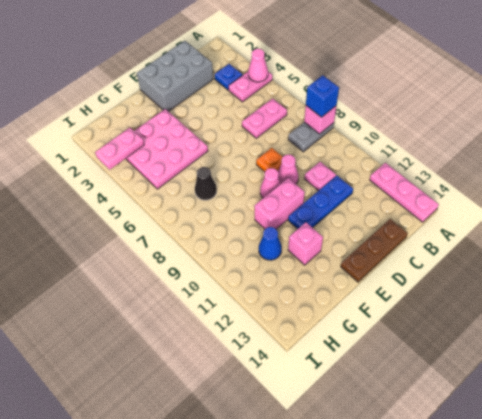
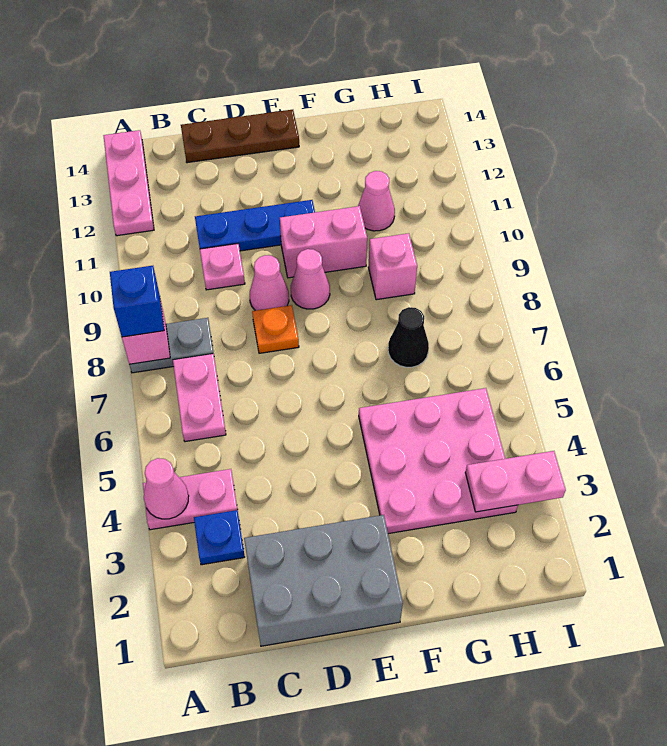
pink 1x2 plate [242,98,287,138] -> pink 1x2 plate turned to [173,354,226,442]
pink 1x1 brick [288,222,323,265] -> pink 1x1 brick moved to [368,233,417,300]
blue 1x1 cone [259,227,282,260] -> pink 1x1 cone [358,171,395,231]

